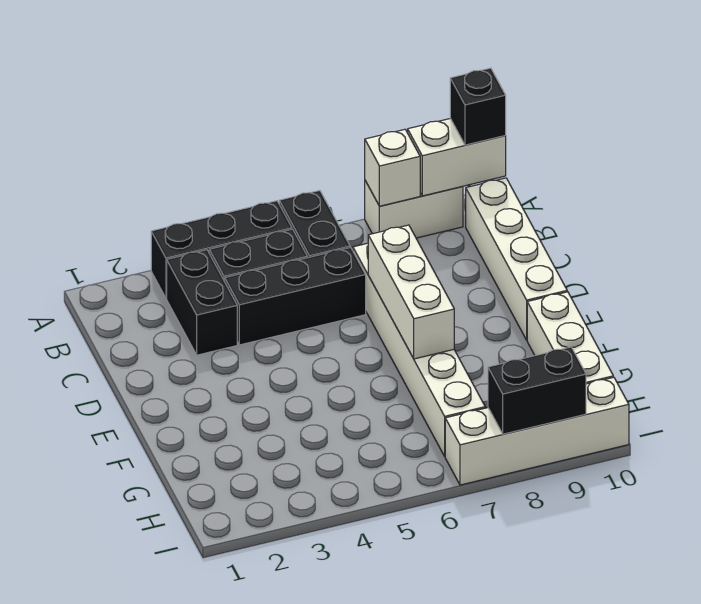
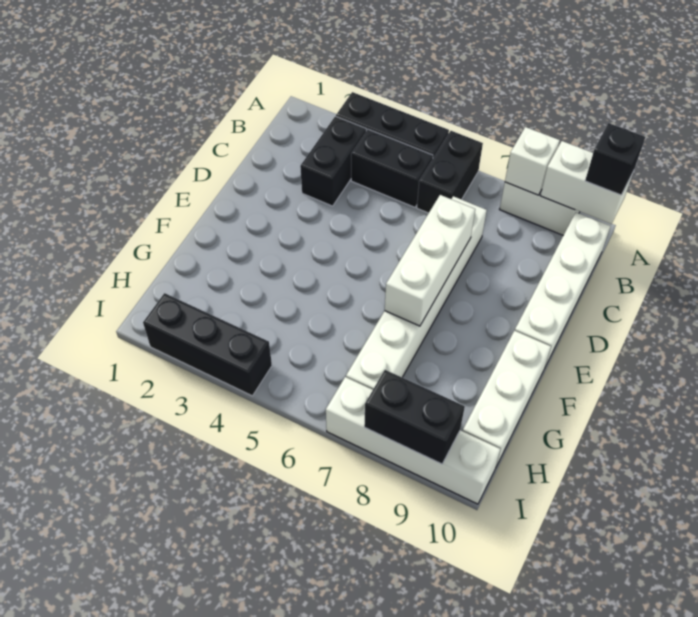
black 1x3 brick [225,247,366,345] -> black 1x3 brick moved to [143,293,272,396]

